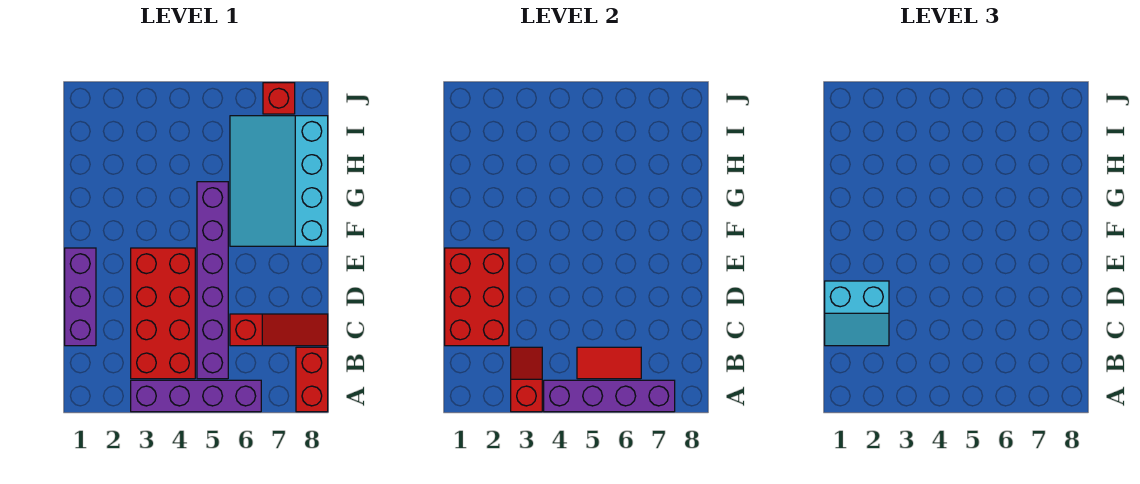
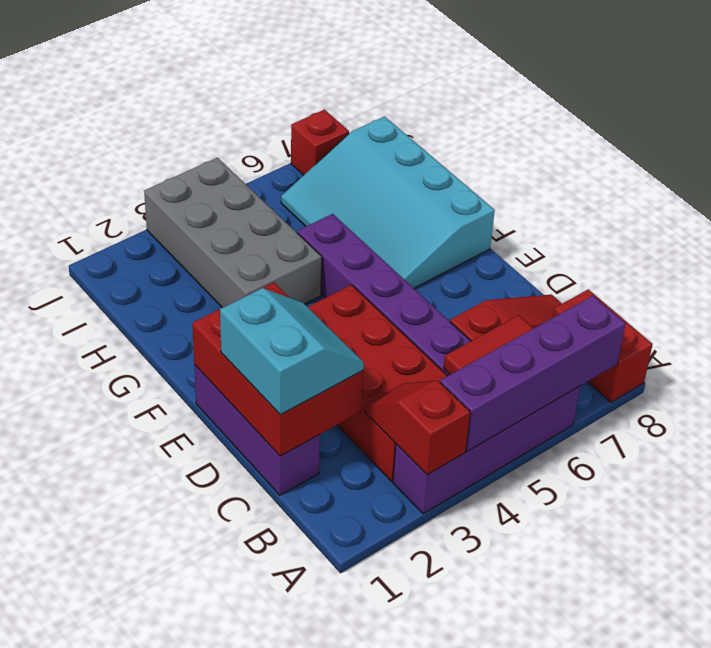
cyan 2x2 slope [825,281,889,346] -> cyan 2x2 slope turned to [220,288,364,414]
none -> grey 2x4 brick [144,158,322,308]

